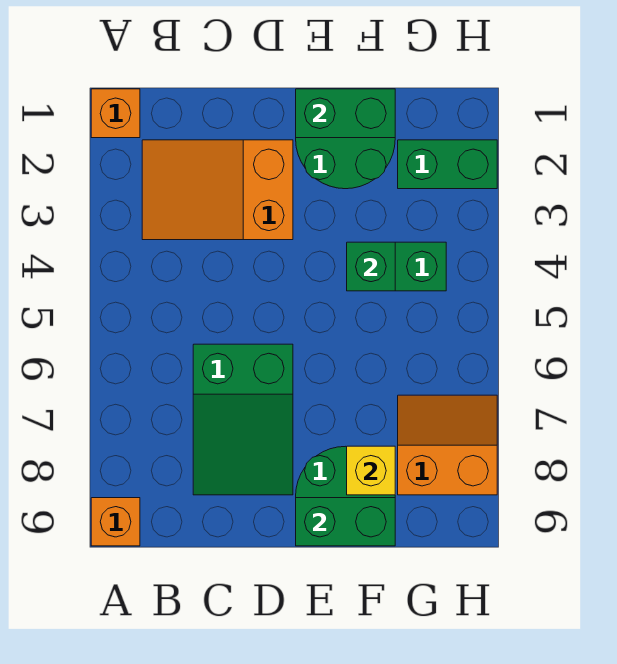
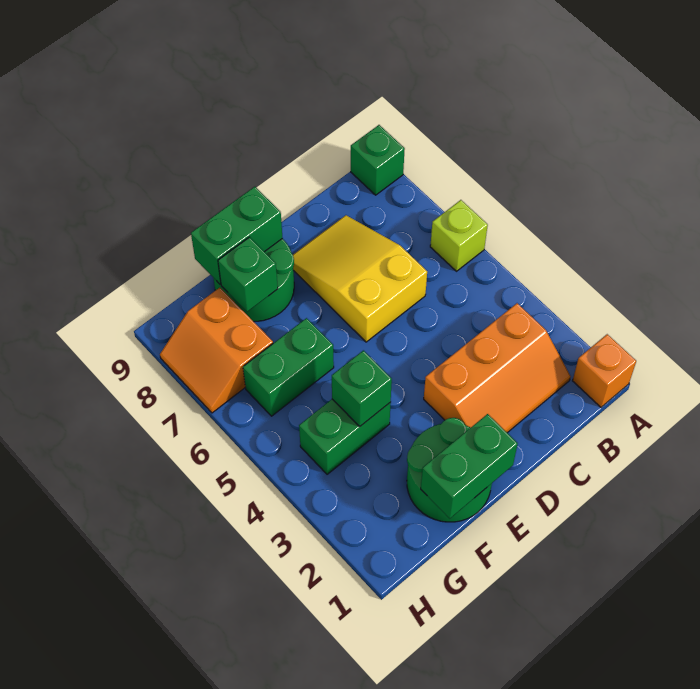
none -> lime 1x1 brick [430,200,488,271]
orange 1x1 brick [91,498,140,546] -> green 1x1 brick [351,125,405,195]
orange 2x3 slope [142,140,293,240] -> orange 2x3 slope turned to [424,303,571,433]
green 2x3 slope [193,344,293,495] -> yellow 2x3 slope [293,215,427,342]
yellow 1x1 brick [347,446,395,495] -> green 1x1 brick [218,237,278,312]
green 1x2 brick [398,140,497,189] -> green 1x2 brick moved to [243,318,334,416]
orange 2x2 slope [398,395,497,495] -> orange 2x2 slope turned to [160,288,273,413]

